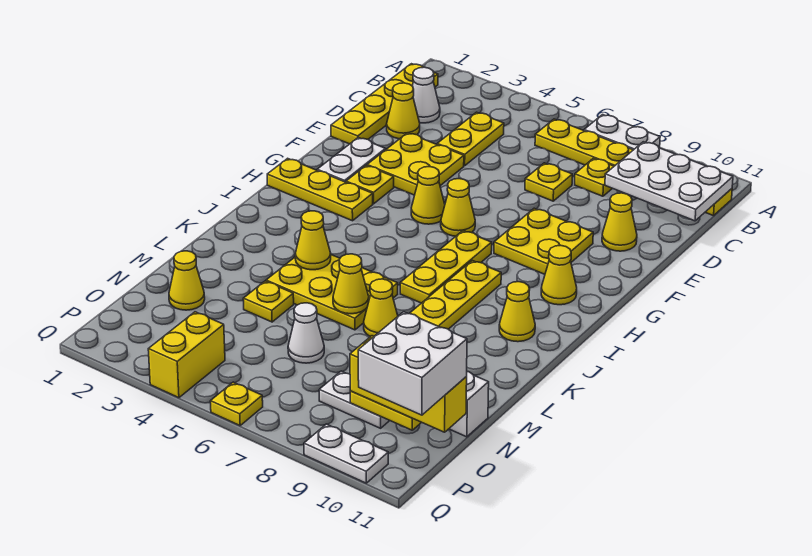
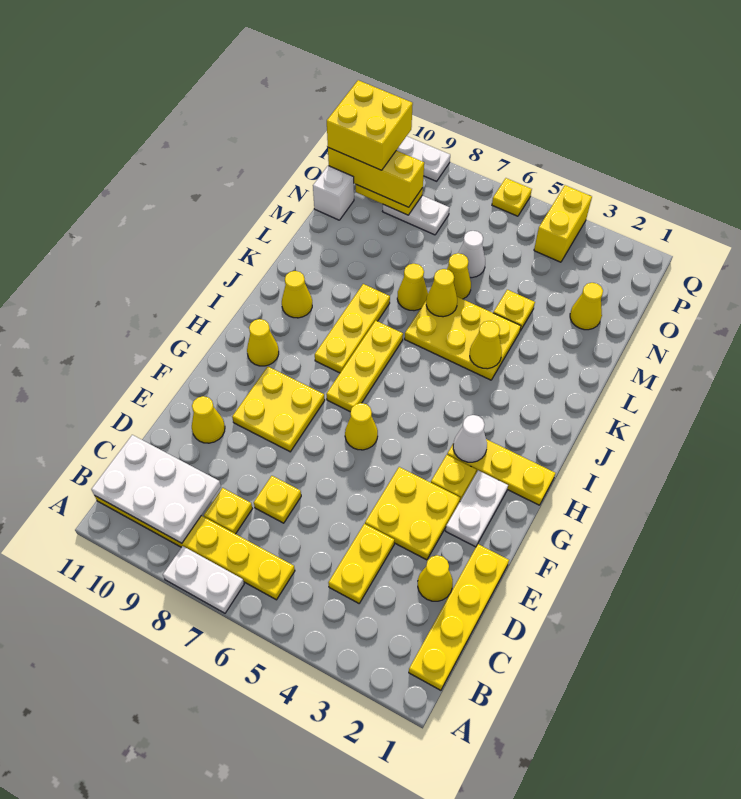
white 1x1 cone [412,67,440,123] -> white 1x1 cone moved to [453,415,487,462]
yellow 1x1 cone [411,167,445,224] -> yellow 1x1 cone moved to [447,253,471,299]
white 2x2 brick [358,312,467,415] -> yellow 2x2 brick [327,80,413,170]

